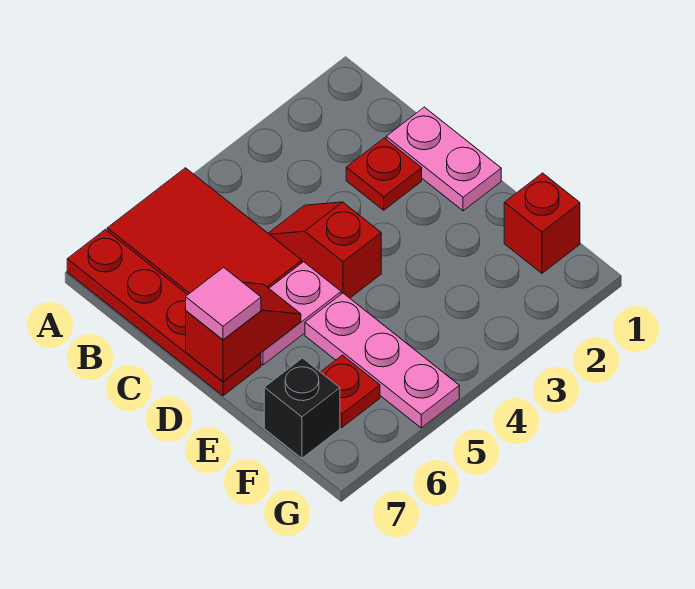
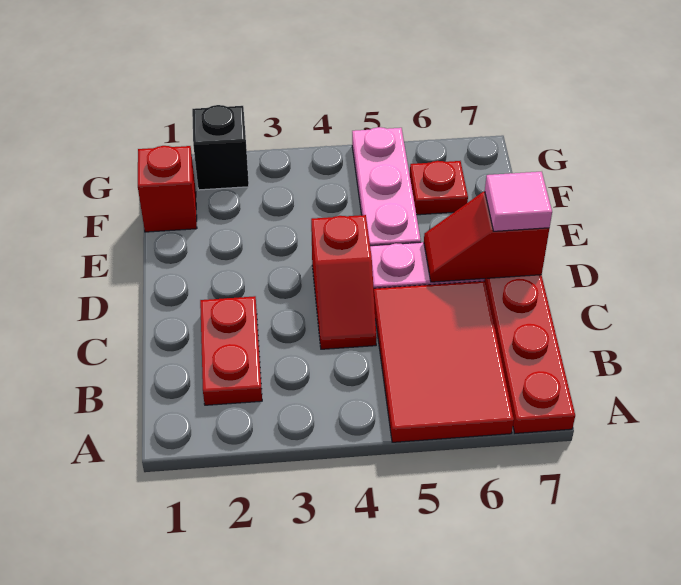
pink 1x2 plate [386,107,501,211] -> none
red 1x1 plate [346,138,422,210] -> red 1x2 plate [200,296,262,405]
black 1x1 brick [264,358,340,458] -> black 1x1 brick moved to [192,105,249,190]

